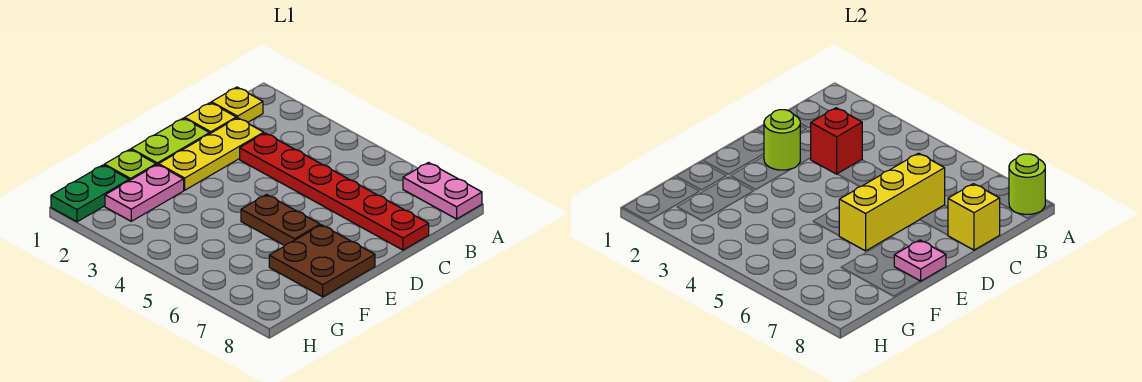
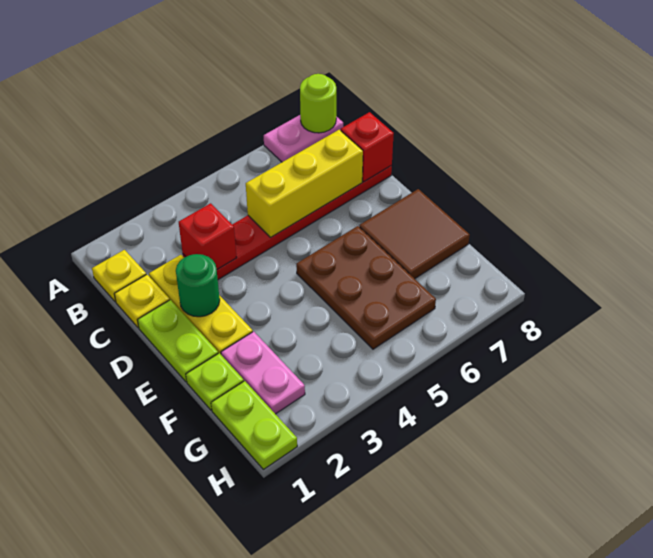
yellow 1x3 brick [839,153,945,251] -> yellow 1x3 brick turned to [246,130,363,237]
yellow 1x1 brick [948,184,1000,250] -> red 1x1 brick [341,112,394,182]
lime 1x1 round brick [764,110,801,170] -> green 1x1 round brick [176,254,220,317]
brown 1x2 plate [241,195,320,246] -> brown 2x3 plate [296,226,436,349]
brown 2x2 plate [269,225,375,297] -> brown 2x2 tile [359,189,470,279]
pink 1x1 plate [894,240,946,281] -> none
green 1x2 plate [51,165,129,222] -> lime 1x2 plate [211,381,297,470]

